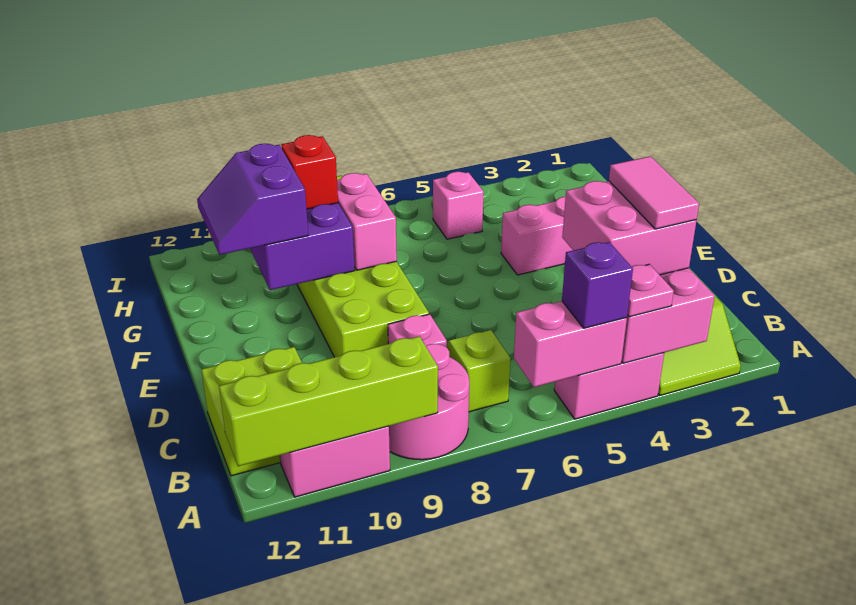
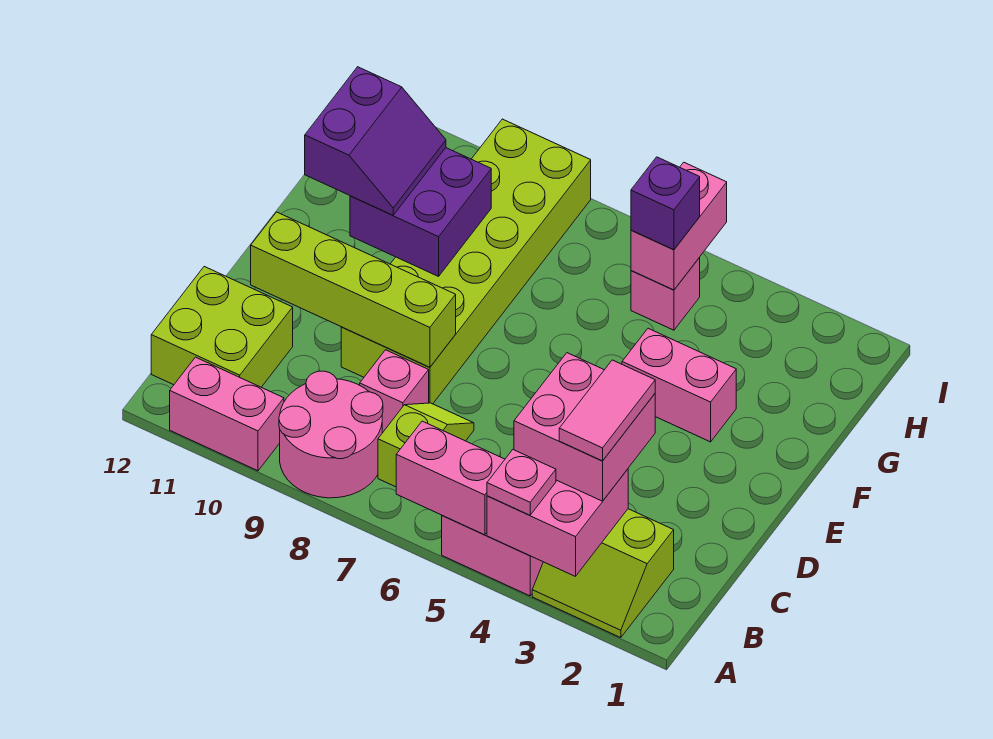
purple 1x1 brick [562,242,633,328] -> purple 1x1 brick moved to [631,157,700,250]
lime 1x4 brick [219,336,438,466] -> lime 1x4 brick moved to [251,212,456,367]
pink 1x2 brick [337,173,397,270] -> pink 1x2 brick moved to [631,162,727,290]
purple 2x2 slope [197,144,308,255] -> purple 2x2 slope turned to [305,67,446,215]
red 1x1 brick [281,135,338,209] -> none

